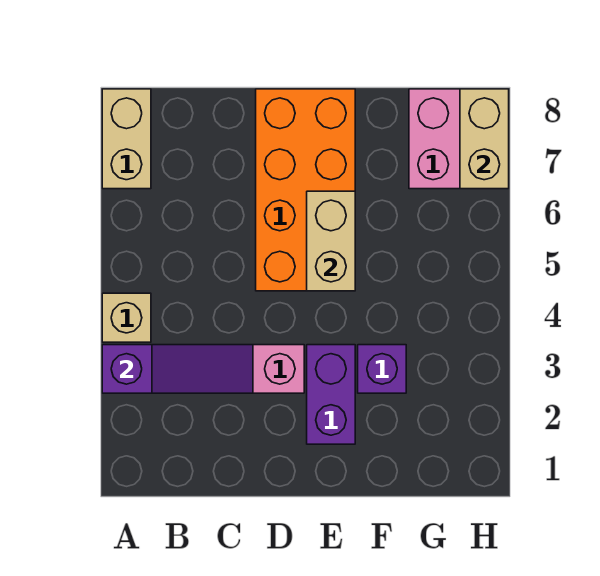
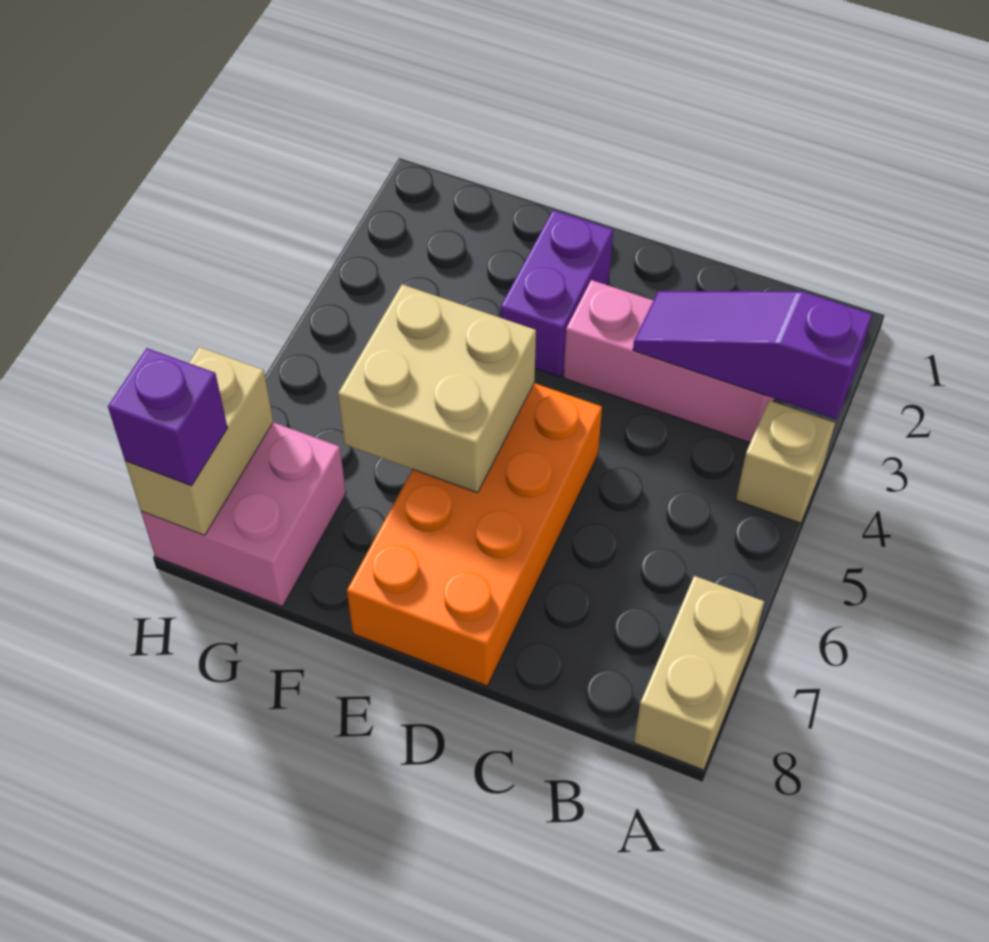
tan 1x2 brick [307,191,355,291] -> tan 2x2 brick [338,284,536,493]
purple 1x1 brick [358,345,406,393] -> purple 1x1 brick moved to [108,348,228,486]

